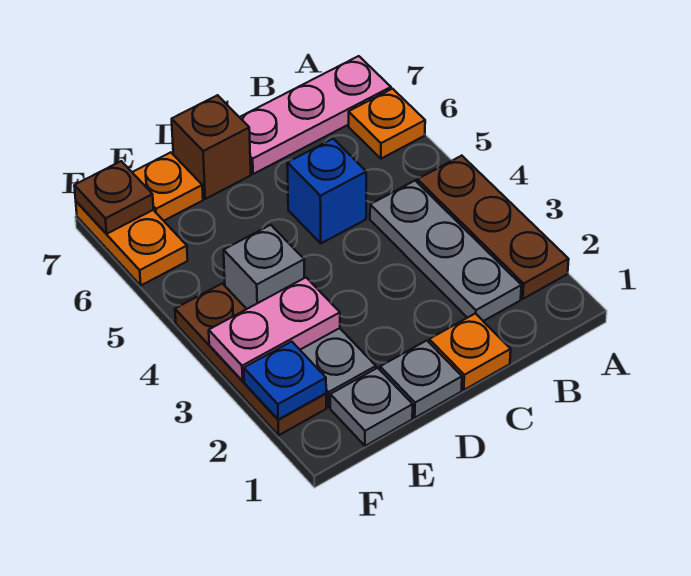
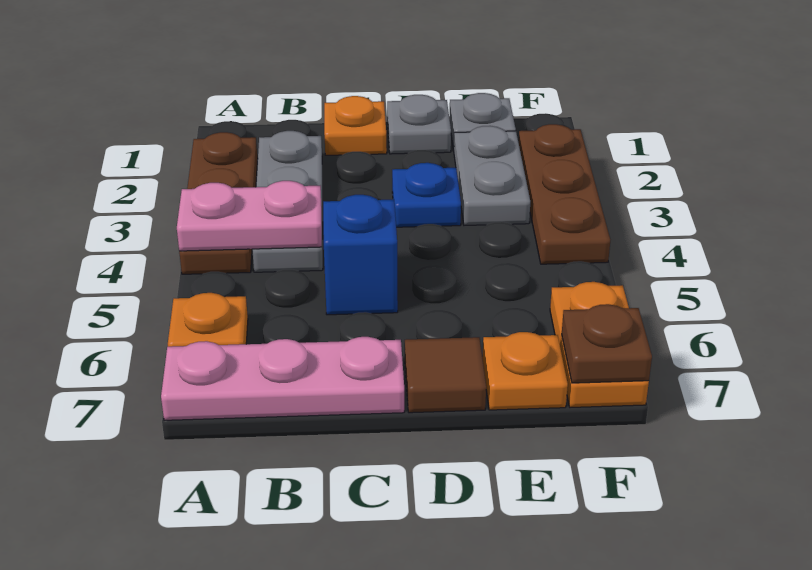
brown 1x1 brick [172,95,251,199] -> brown 1x1 tile [405,337,486,413]
pink 1x2 plate [209,278,340,381] -> pink 1x2 plate moved to [177,181,322,251]
grey 1x1 brick [224,225,304,309] -> none
blue 1x1 plate [244,342,326,420] -> blue 1x1 plate moved to [392,163,461,227]

